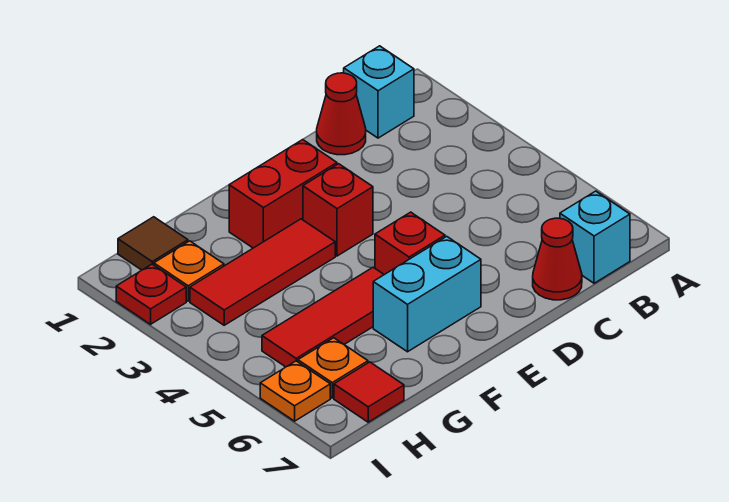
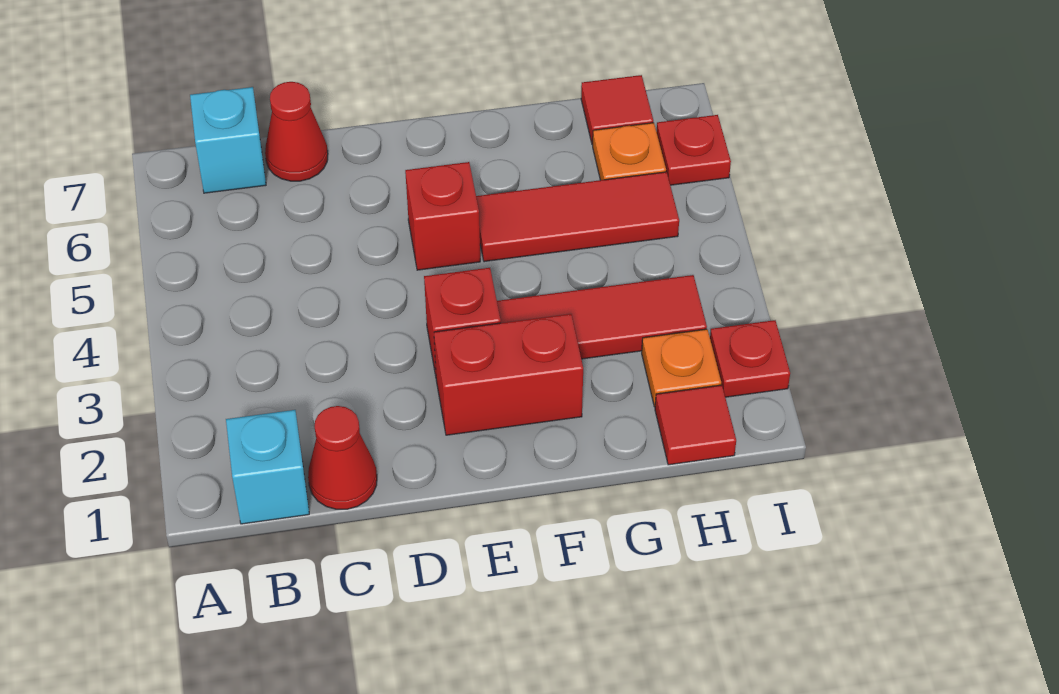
cyan 1x2 brick [373,236,481,352] -> none
brown 1x1 tile [118,217,188,270] -> red 1x1 tile [655,385,736,465]
orange 1x1 plate [260,361,330,421] -> red 1x1 plate [657,115,731,185]

